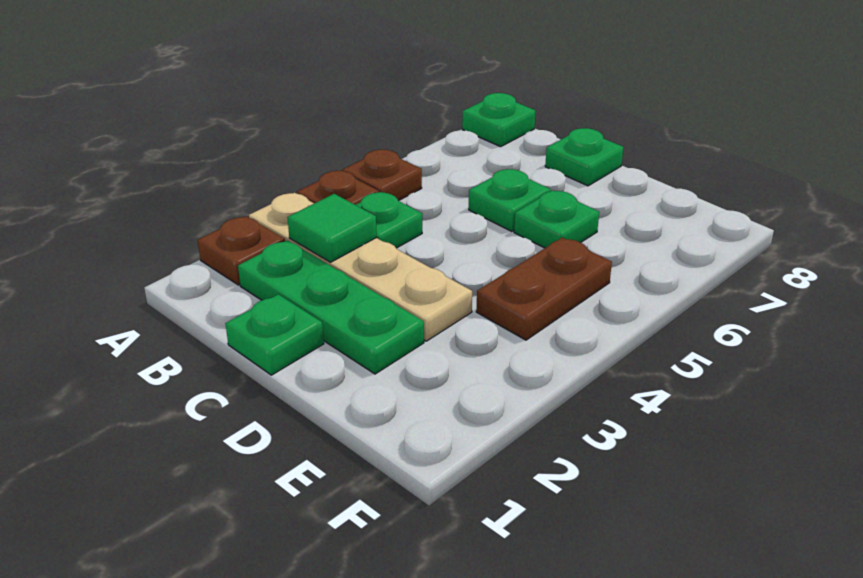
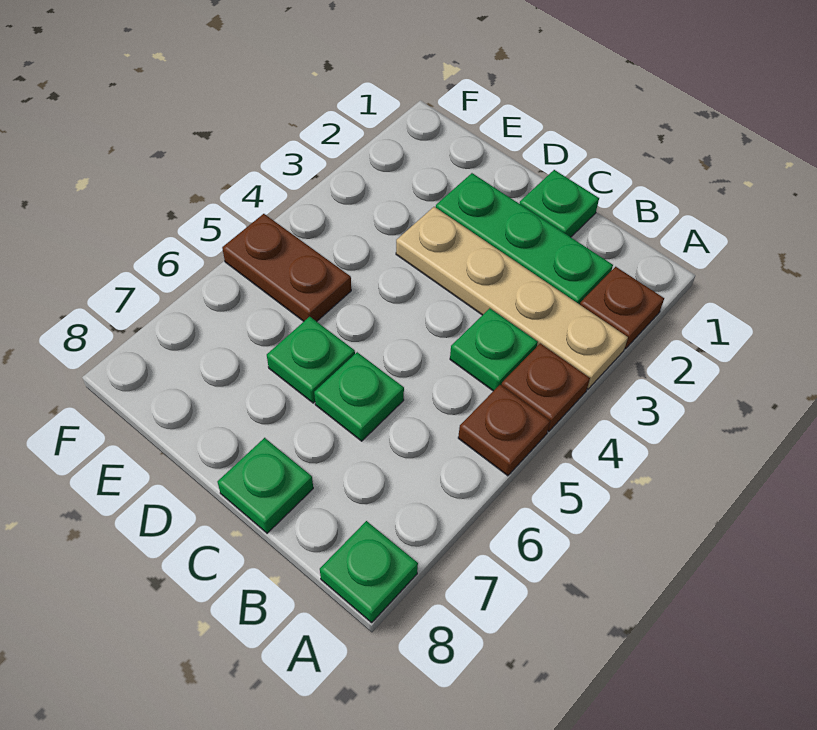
green 1x1 tile [287,194,377,262] -> none
brown 1x2 plate [476,238,612,340] -> brown 1x2 plate turned to [222,214,351,322]

